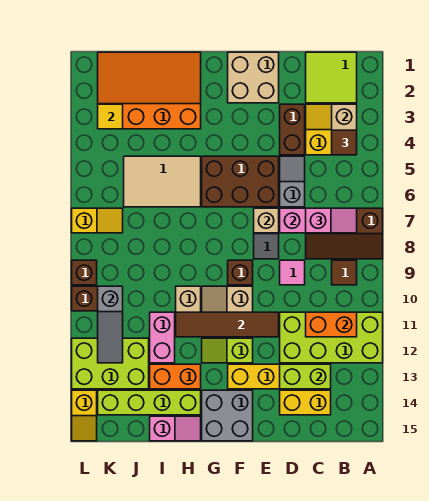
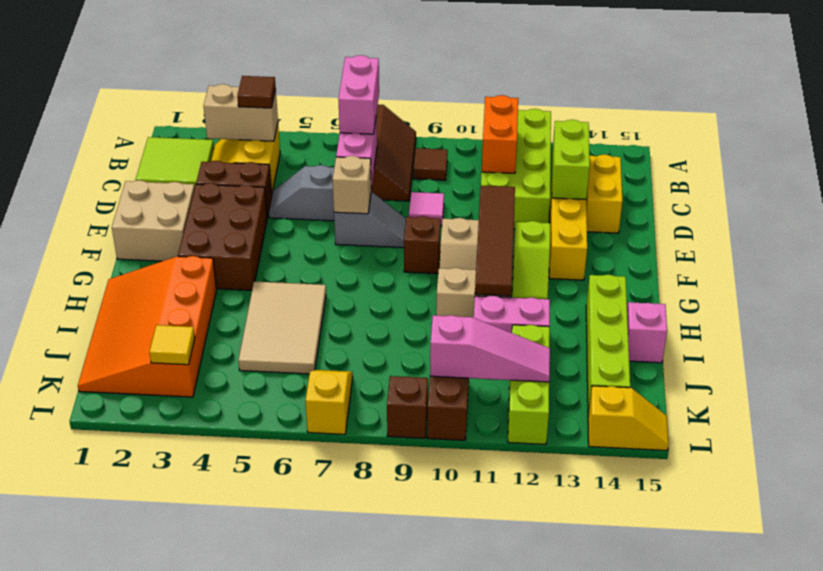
pink 1x2 slope [306,208,357,233] -> pink 1x2 brick [338,55,379,134]
brown 2x3 brick [202,156,279,207] -> brown 2x3 brick moved to [178,183,267,290]
grey 2x2 brick [202,390,253,441] -> none
orange 1x2 brick [150,364,201,389] -> none
lime 2x3 brick [72,338,149,389] -> lime 1x3 brick [508,325,550,444]
grey 1x3 slope [98,286,123,363] -> pink 1x3 slope [430,315,550,382]

